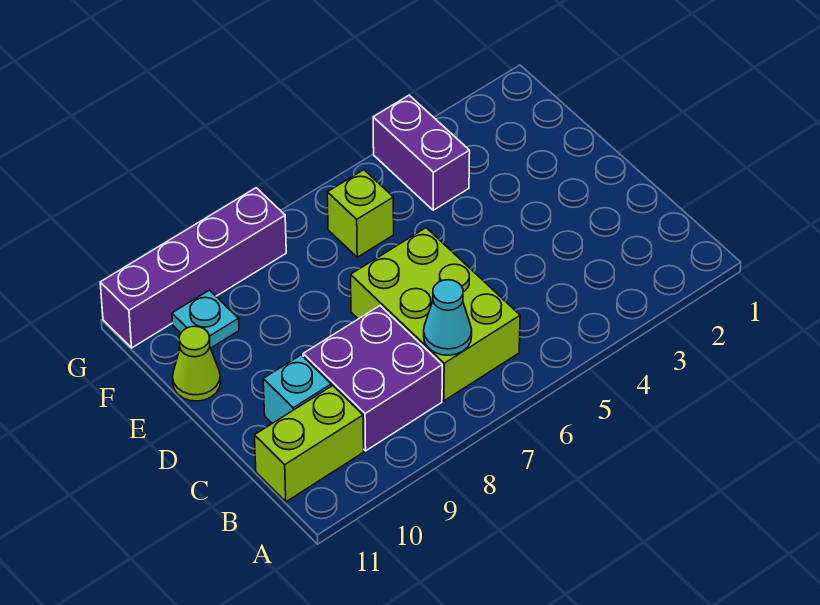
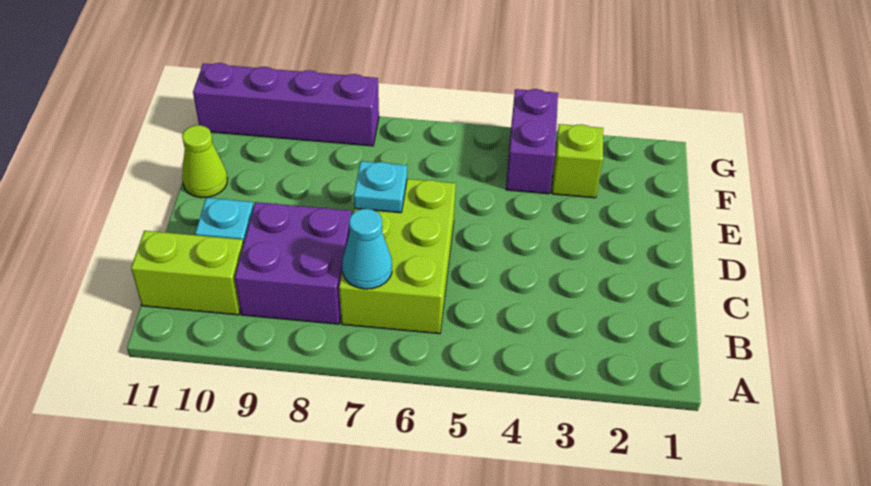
lime 1x1 brick [327,170,394,257] -> lime 1x1 brick moved to [552,124,603,198]
cyan 1x1 plate [172,290,239,348] -> cyan 1x1 plate moved to [354,161,407,213]

